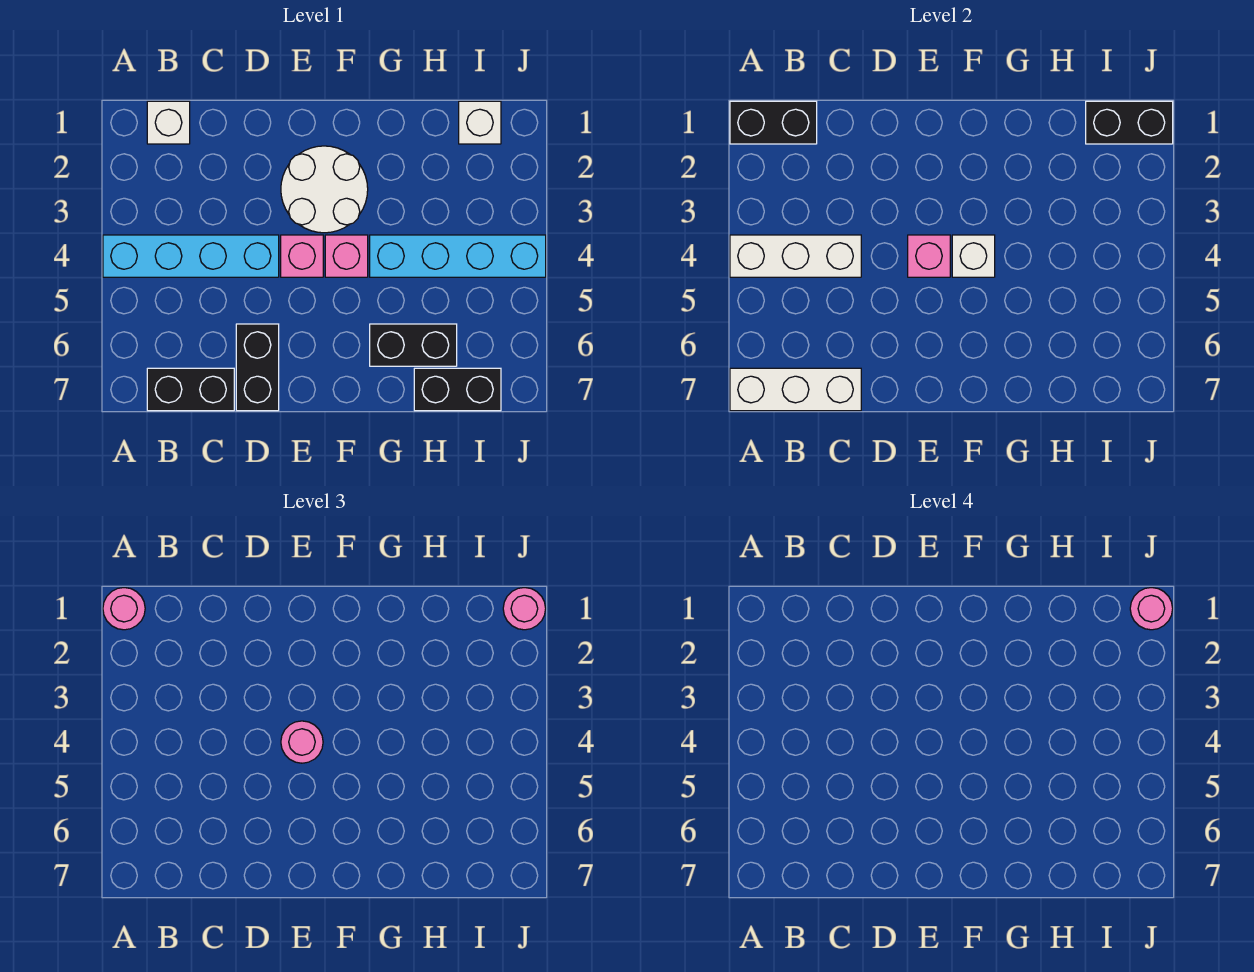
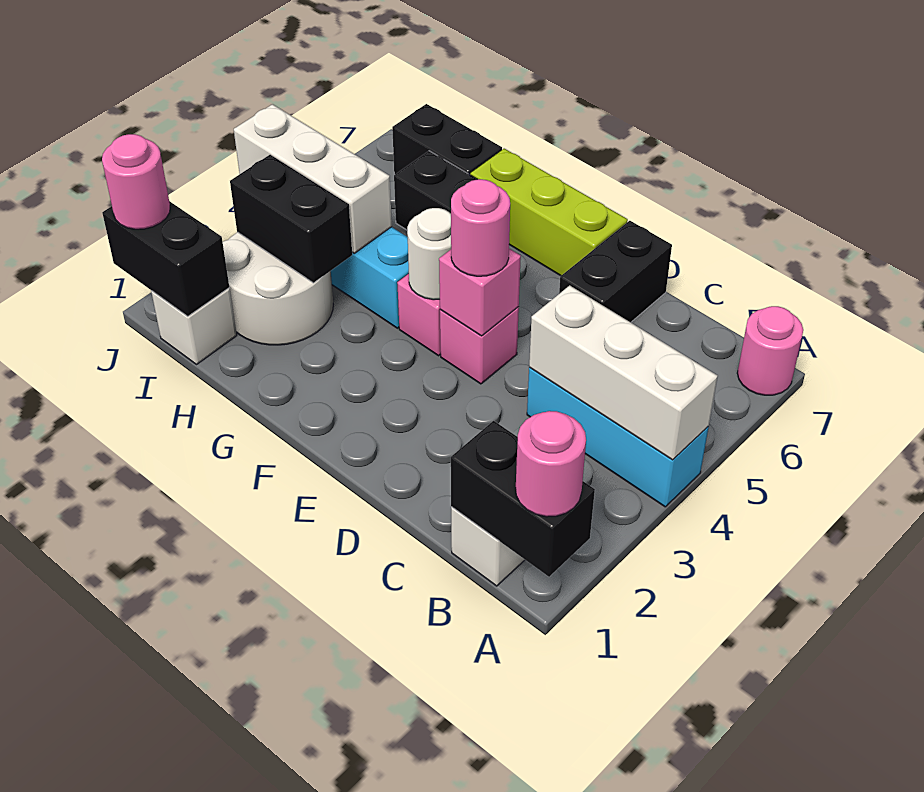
cyan 1x4 brick [103,235,279,277] -> cyan 1x3 brick [527,367,709,507]
white 1x3 brick [730,368,861,411] -> white 1x3 brick moved to [234,104,392,253]
black 1x2 brick [147,368,234,411] -> black 1x2 brick moved to [230,155,352,283]
white 2x2 round brick [281,146,368,233] -> white 2x2 round brick moved to [223,232,333,345]
none -> lime 1x3 brick [470,149,628,276]
white 1x1 brick [952,235,995,277] -> white 1x1 round brick [407,208,451,300]
pink 1x1 round brick [1130,588,1173,630] -> pink 1x1 round brick moved to [737,306,803,395]

